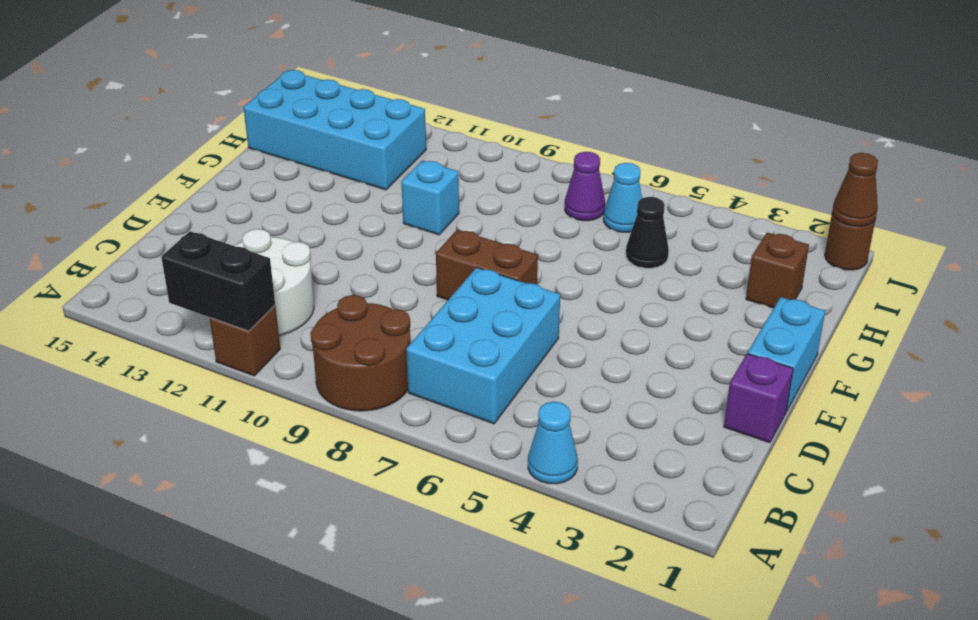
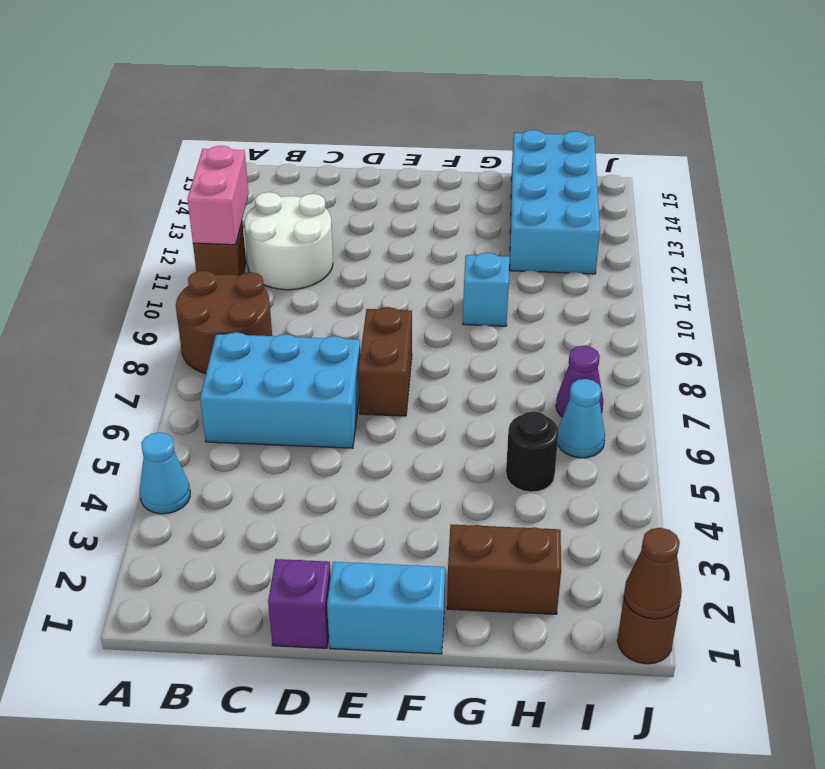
black 1x2 brick [161,231,275,331] -> pink 1x2 brick [187,146,248,245]
brown 1x1 brick [746,233,809,308] -> brown 1x2 brick [447,525,561,614]
black 1x1 cone [626,197,669,268] -> black 1x1 round brick [506,412,559,492]

